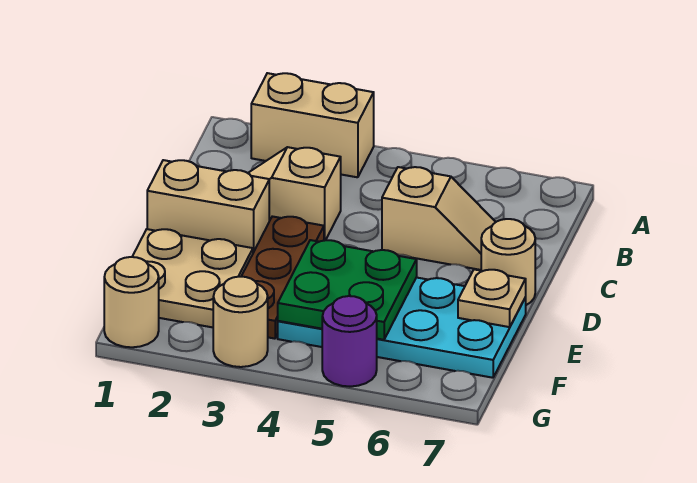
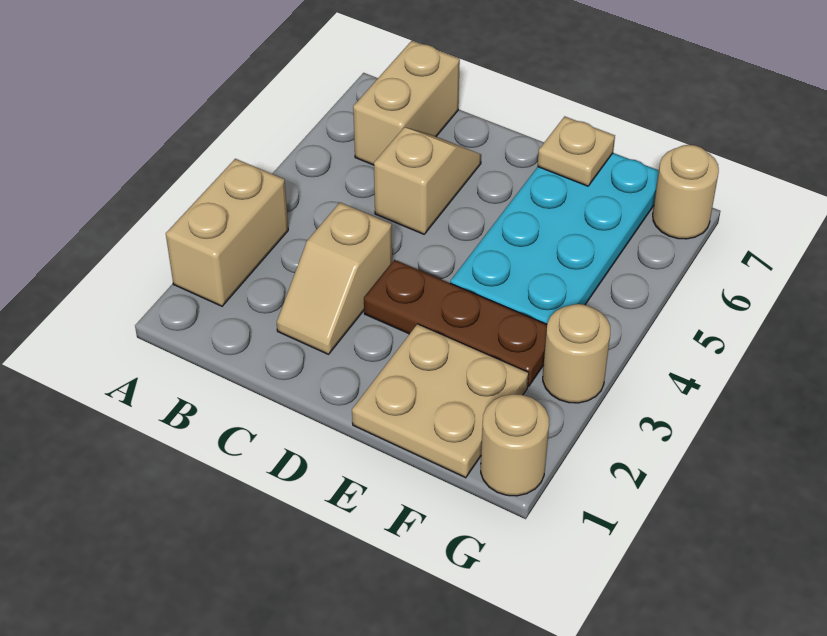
tan 1x2 brick [147,160,269,253] -> tan 1x2 brick moved to [353,41,460,165]
tan 1x1 round brick [481,219,535,305] -> tan 1x1 round brick moved to [653,145,719,239]
green 2x2 plate [278,240,417,340] -> none
purple 1x1 round brick [322,296,377,386] -> none

